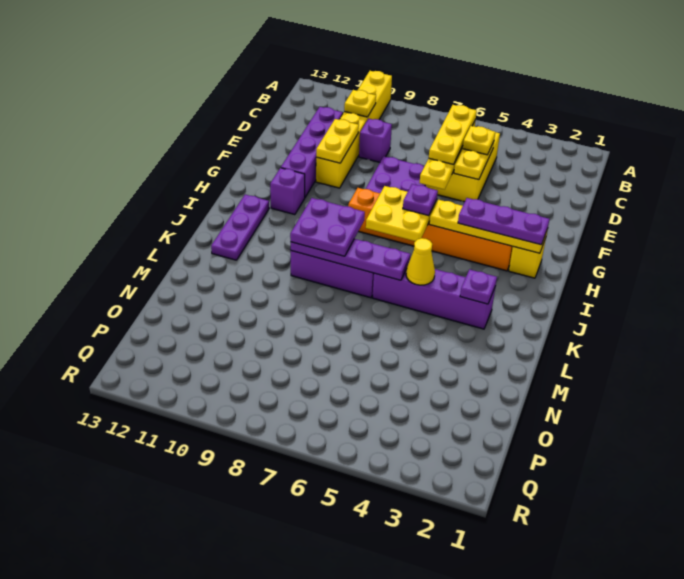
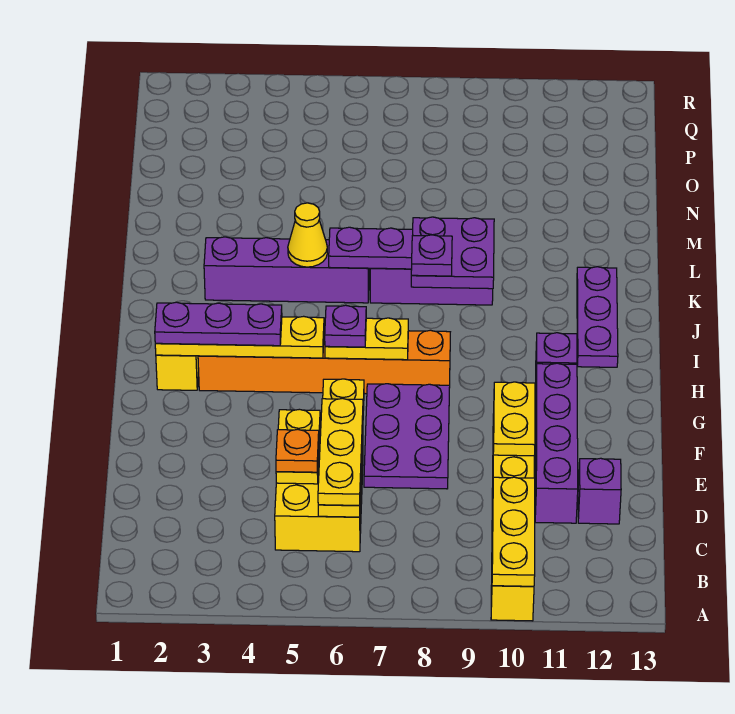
yellow 1x1 plate [344,90,376,117] -> yellow 1x3 plate [492,477,535,586]
yellow 1x1 plate [463,126,495,155] -> orange 1x1 plate [276,429,319,472]
purple 1x1 brick [359,119,392,162] -> purple 1x1 brick moved to [578,458,621,524]
yellow 2x2 plate [366,186,437,241] -> yellow 1x2 plate [325,318,408,360]
purple 1x1 plate [460,269,497,304] -> purple 1x1 plate moved to [411,235,452,276]

